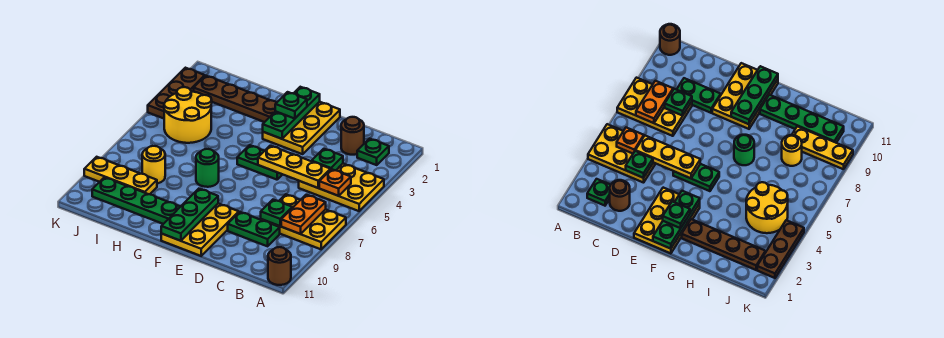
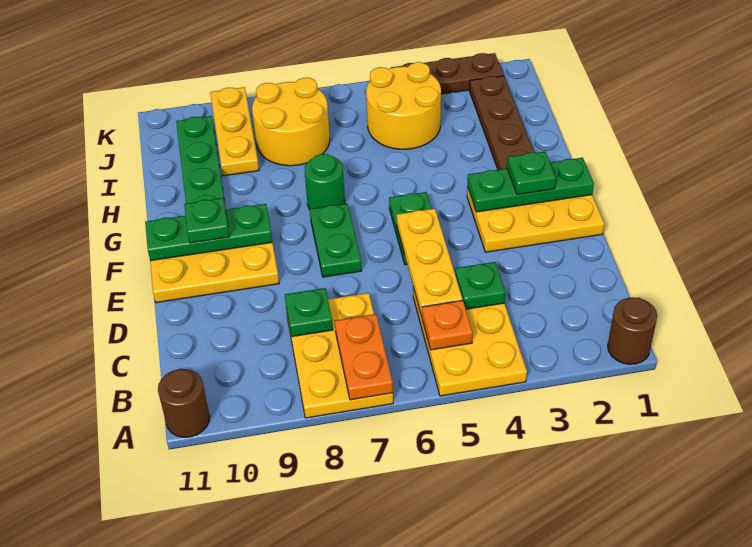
green 1x1 plate [357,138,389,165] -> green 1x1 plate moved to [184,198,229,243]
orange 1x2 plate [281,195,326,234] -> orange 1x2 plate turned to [335,314,393,400]
brown 1x1 round brick [341,117,364,155] -> brown 1x1 round brick moved to [608,298,657,364]
green 1x2 plate [228,212,280,246] -> green 1x2 plate moved to [310,204,362,277]
yellow 1x1 round brick [142,146,165,183] -> yellow 2x2 round brick [252,78,330,166]

